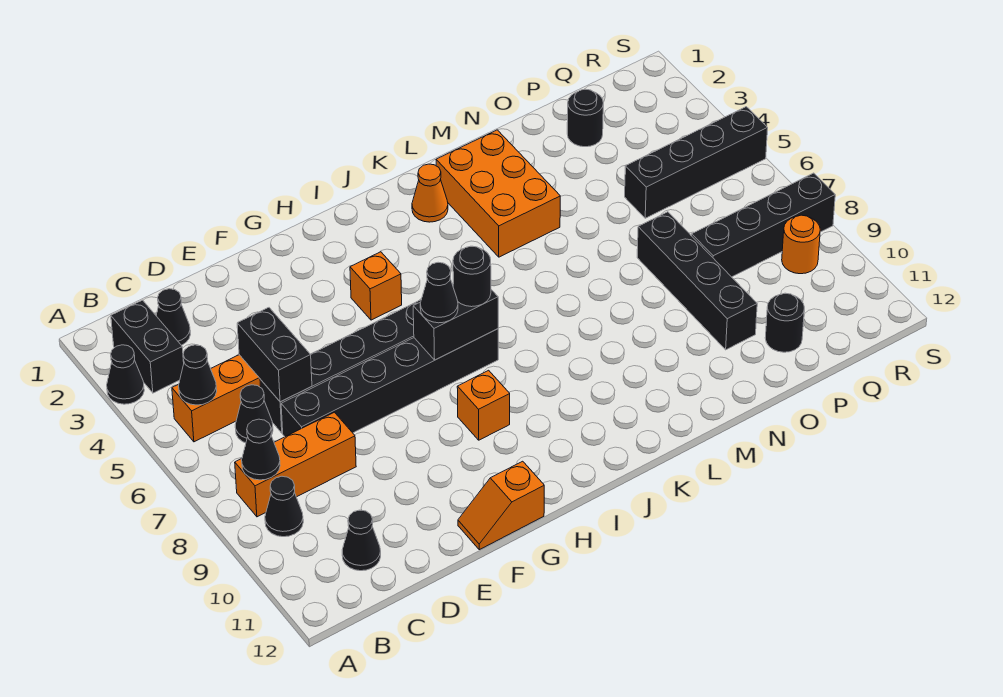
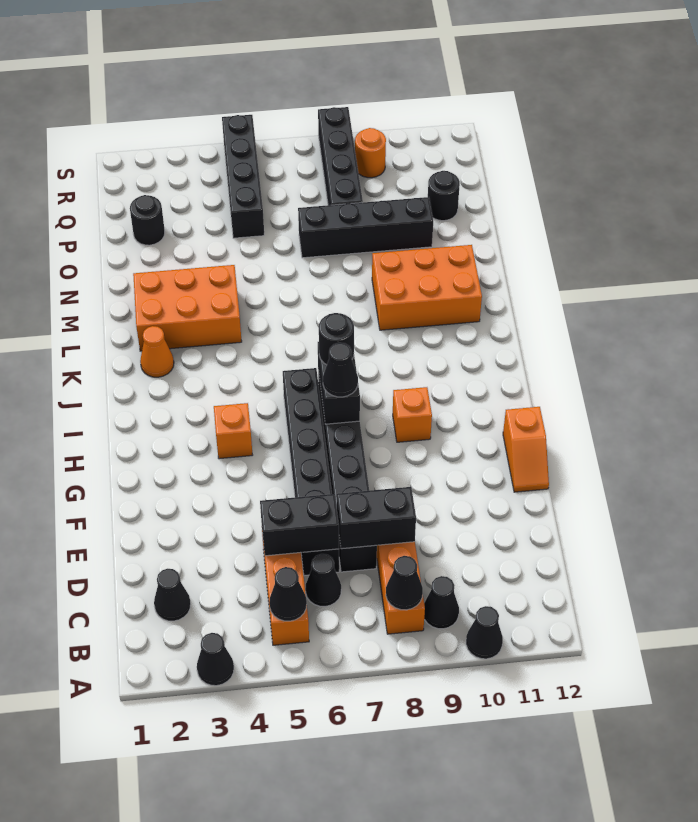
black 1x2 brick [111,300,184,393] -> black 1x2 brick moved to [337,487,416,549]
black 1x1 cone [342,510,381,571] -> black 1x1 cone moved to [466,606,503,659]
none -> orange 2x3 brick [372,245,482,330]

